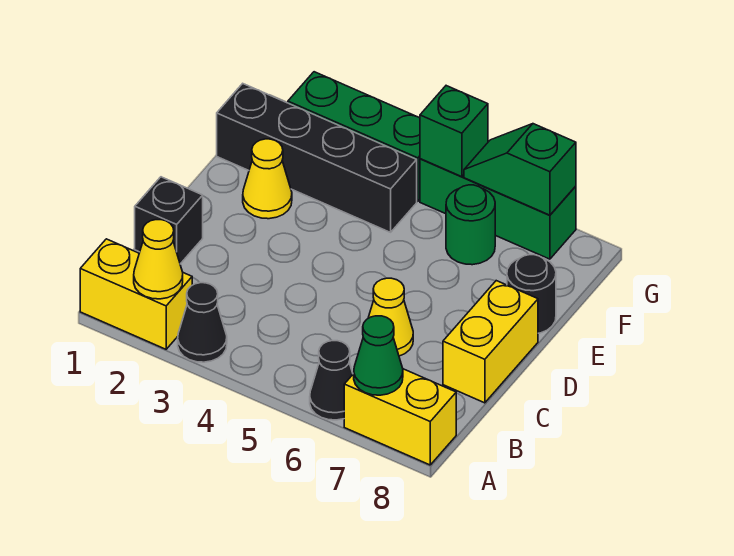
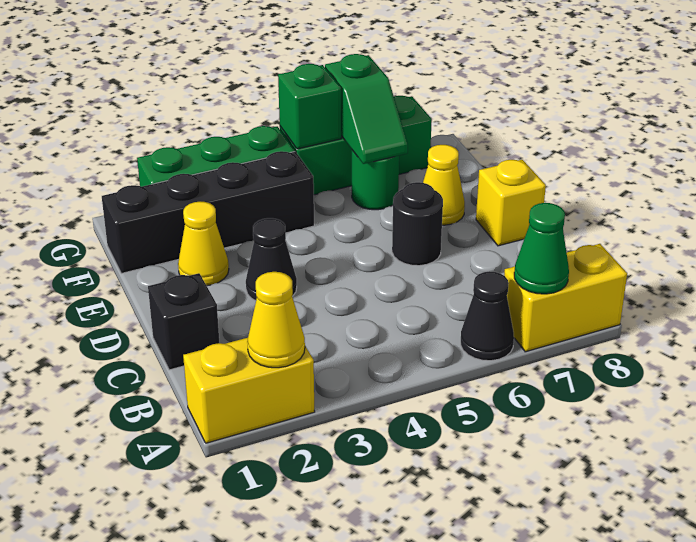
black 1x1 cone [178,283,227,362] -> black 1x1 cone moved to [246,218,297,301]
yellow 1x1 cone [368,278,413,356] -> yellow 1x1 cone moved to [423,145,465,225]
yellow 1x2 brick [443,281,538,403] -> yellow 1x1 brick [476,160,546,246]
black 1x1 round brick [507,255,556,333] -> black 1x1 round brick moved to [392,182,443,266]
green 1x2 slope [464,124,576,215] -> green 1x2 slope turned to [325,54,408,164]

